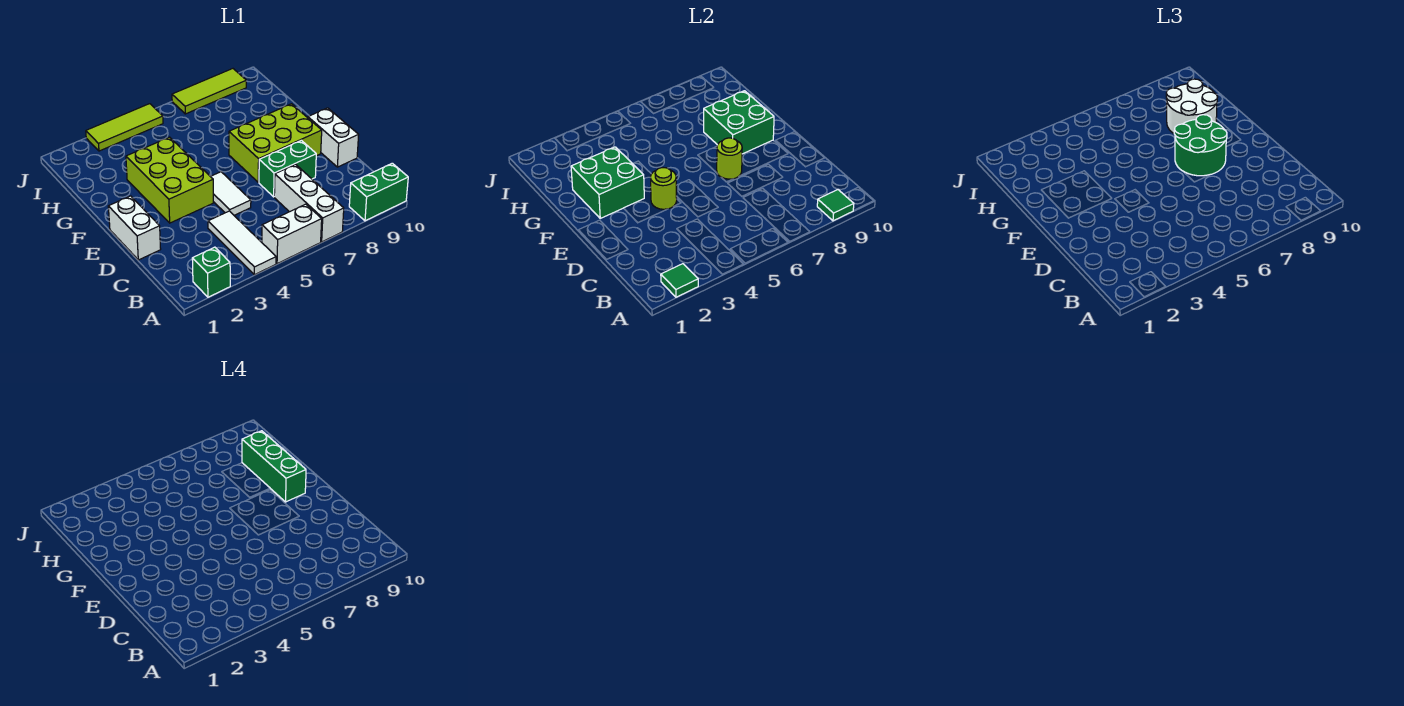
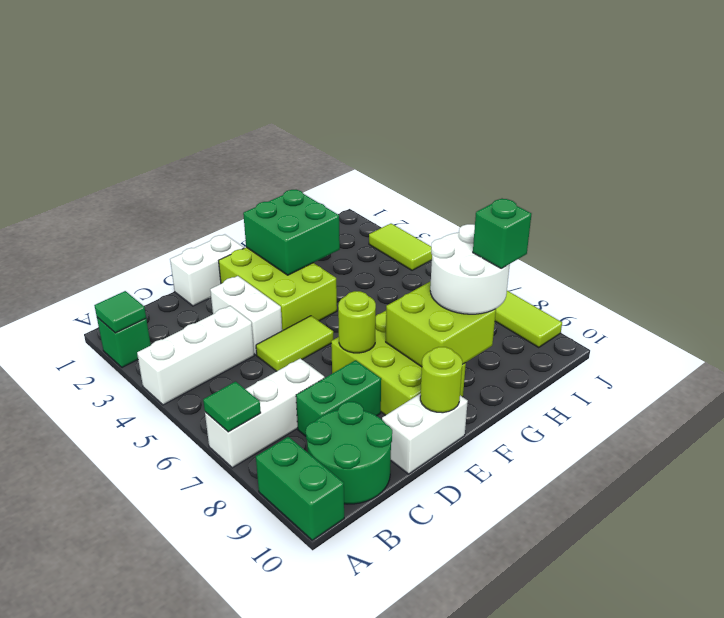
white 1x3 tile [208,211,276,275] -> white 1x3 brick [137,306,254,405]
white 1x2 brick [262,204,322,264] -> white 1x2 brick moved to [210,276,282,355]
green 1x1 tile [817,190,854,221] -> green 1x1 tile moved to [203,382,261,432]
white 1x2 tile [210,172,251,215] -> lime 1x2 tile [256,316,333,371]
green 1x2 brick [259,140,316,197] -> green 1x2 brick turned to [296,360,381,436]
lime 2x3 brick [126,137,213,223] -> lime 2x3 brick turned to [219,247,337,331]
lime 1x1 round brick [650,168,677,209] -> lime 1x1 round brick moved to [420,347,462,413]
green 2x2 round brick [1174,115,1227,176] -> green 2x2 round brick moved to [306,402,392,504]
green 2x2 brick [704,91,774,154] -> lime 2x2 brick [386,281,496,367]
green 1x3 brick [242,431,306,502] -> green 1x1 brick [473,199,531,269]
lime 1x3 tile [86,104,163,151] -> lime 1x2 tile [369,224,432,270]

